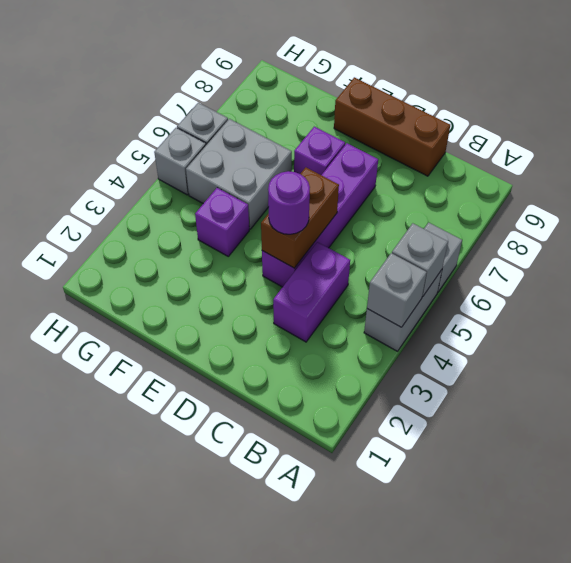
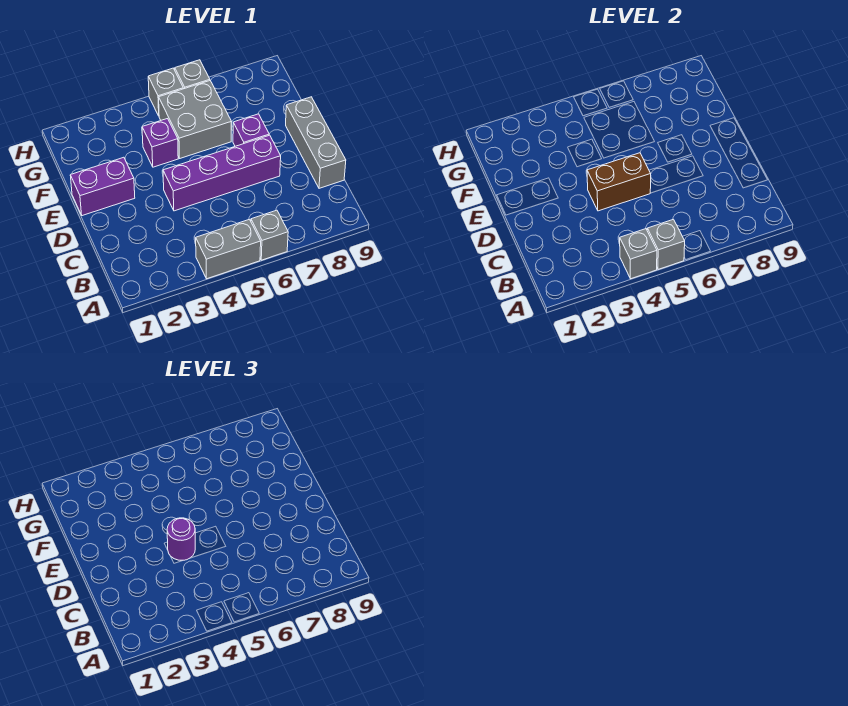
purple 1x2 brick [273,242,350,342] -> purple 1x2 brick moved to [70,157,135,216]
brown 1x3 brick [334,77,450,176] -> grey 1x3 brick [286,97,346,188]

